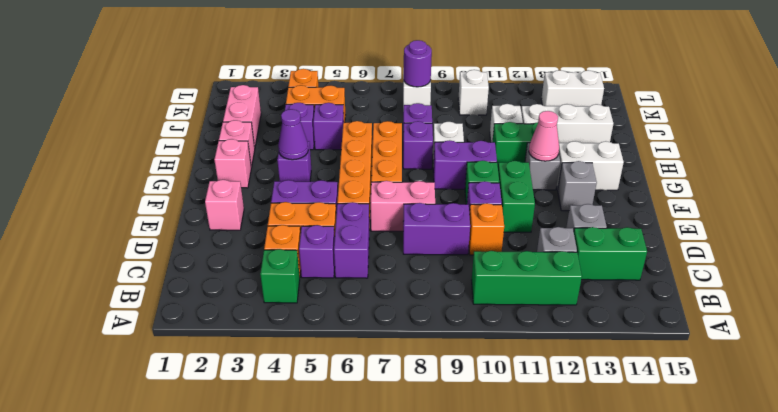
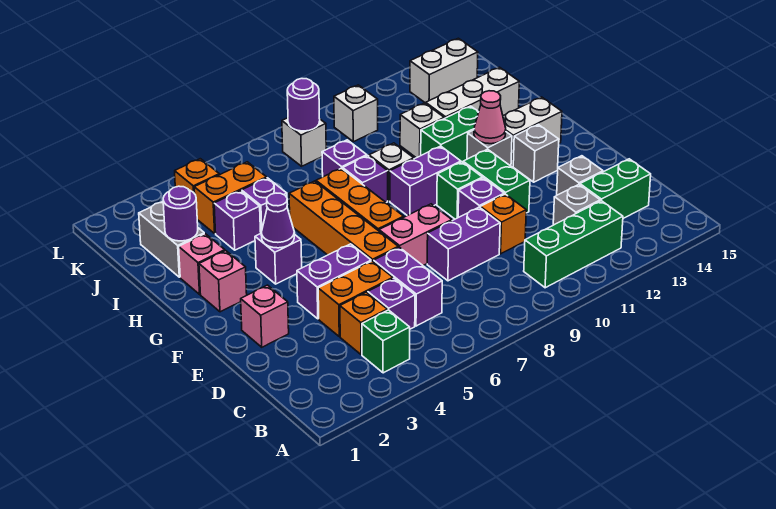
pink 1x2 brick [223,85,261,148] -> grey 1x2 brick [139,202,204,277]
none -> purple 1x1 round brick [163,186,198,241]

